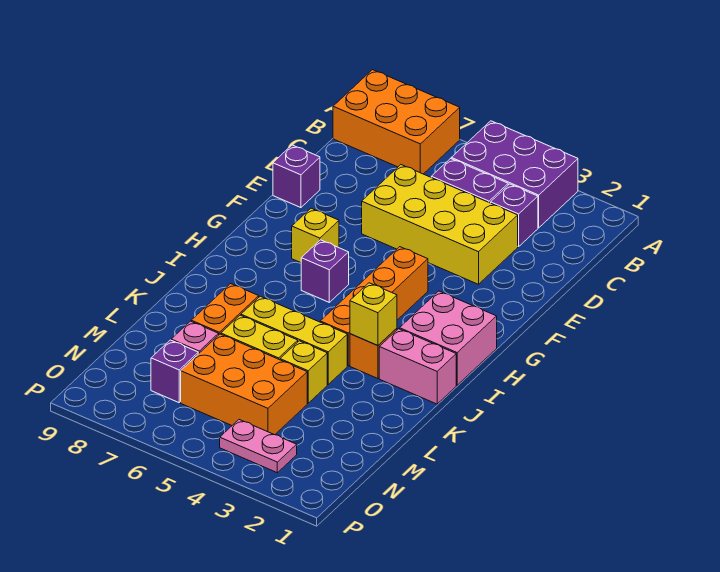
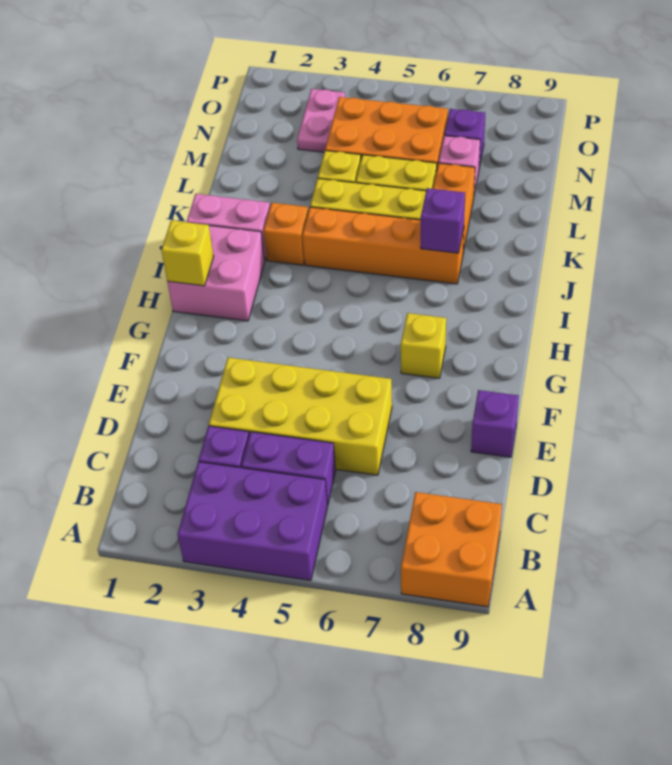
orange 2x3 brick [333,70,460,174] -> orange 2x2 brick [401,492,502,607]
orange 1x4 brick [320,247,428,366] -> orange 1x4 brick turned to [302,207,464,284]
purple 1x1 brick [301,240,349,302] -> purple 1x1 brick moved to [421,188,465,253]
yellow 1x1 brick [350,283,397,346] -> yellow 1x1 brick moved to [161,221,214,286]
pink 1x2 plate [220,420,297,473] -> pink 1x2 plate turned to [297,89,345,152]

